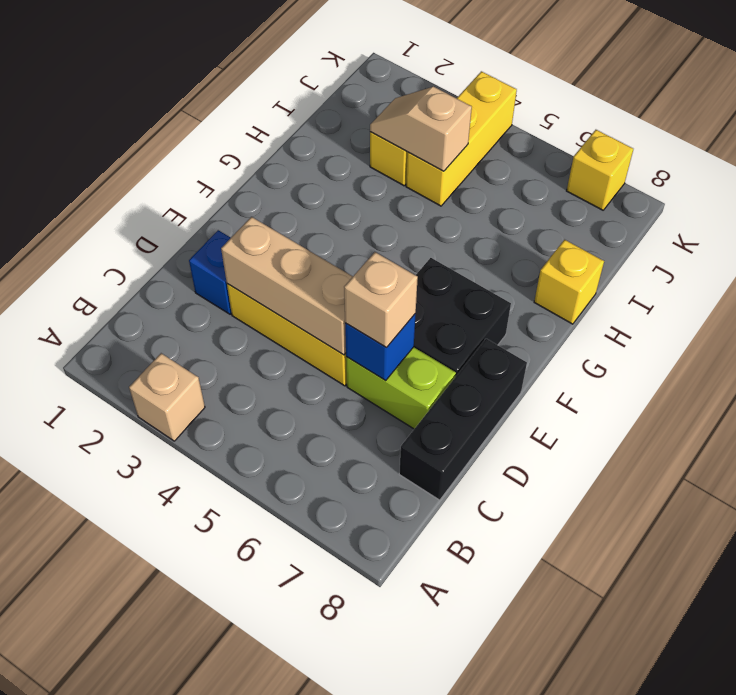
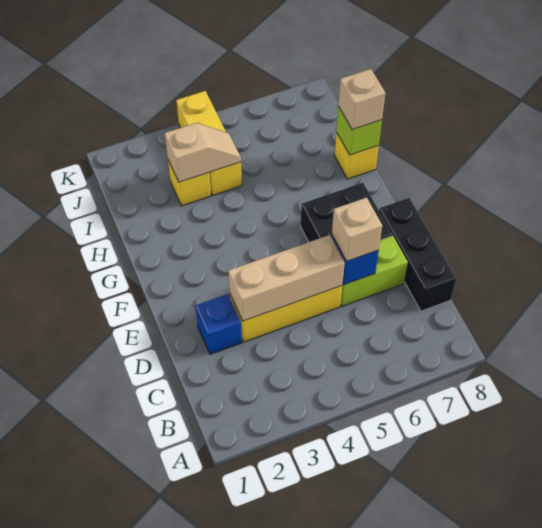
tan 1x1 brick [129,353,205,441] -> tan 1x1 brick moved to [338,69,385,130]
none -> lime 1x1 brick [336,107,382,155]
tan 1x2 slope [370,87,472,171] -> tan 1x2 slope turned to [165,123,241,182]
yellow 1x1 brick [567,130,633,210] -> none

